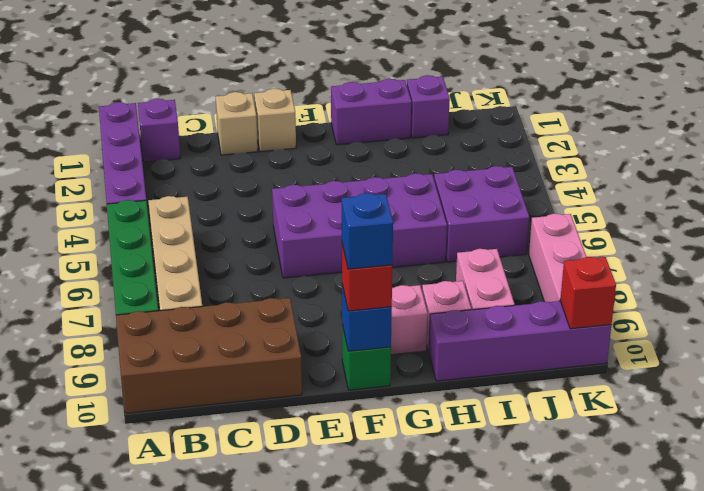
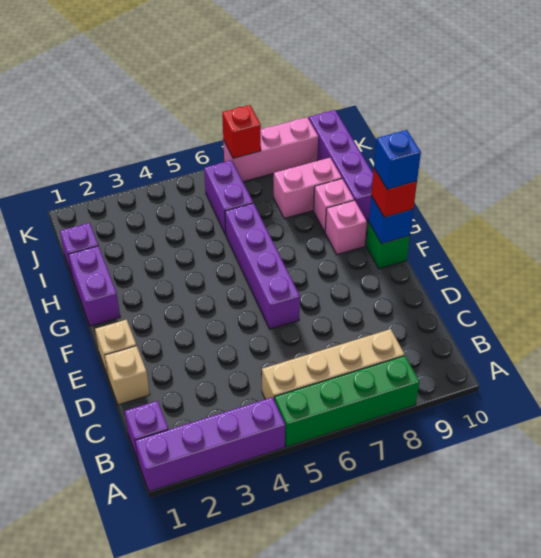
brown 2x4 brick [116,298,302,413] -> none
purple 2x4 brick [272,173,447,278] -> purple 1x4 brick [225,203,300,329]
purple 2x2 brick [434,166,529,262] -> purple 1x2 brick [204,160,253,235]
red 1x1 brick [560,257,616,329] -> red 1x1 brick moved to [222,105,261,158]

